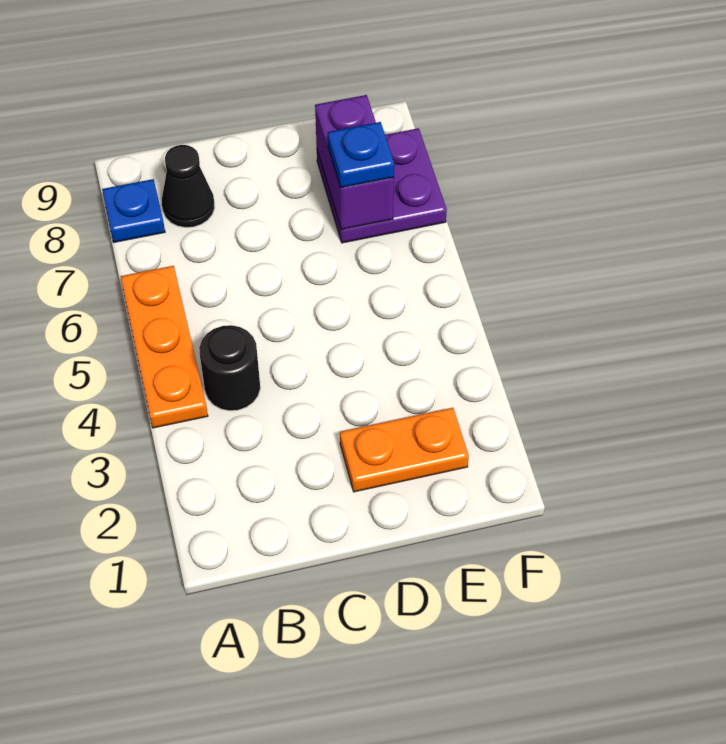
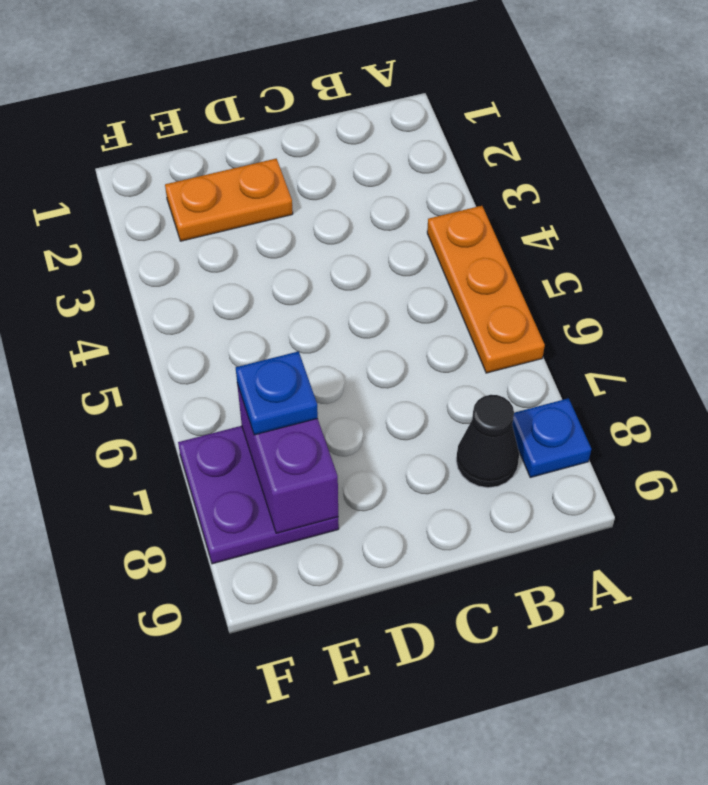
black 1x1 round brick [199,325,260,411] -> none

